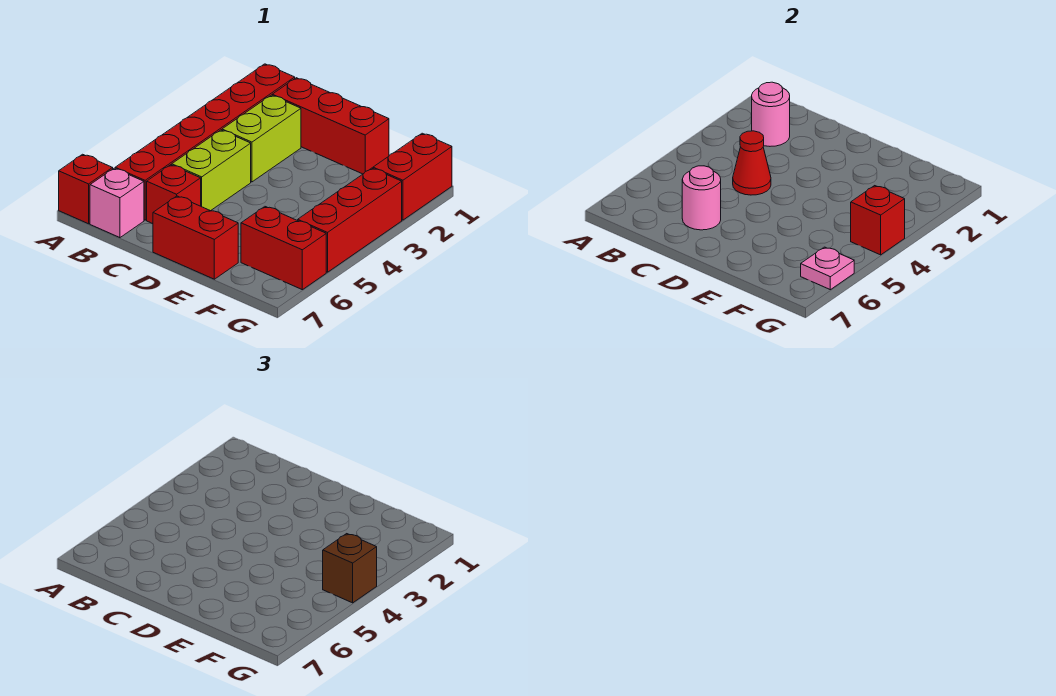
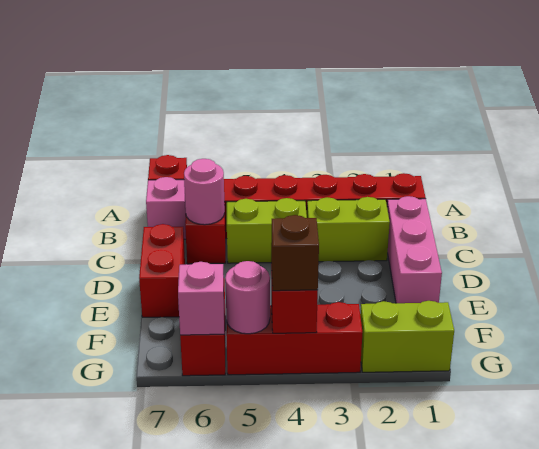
pink 1x1 round brick [752,82,790,146] -> pink 1x1 round brick moved to [225,261,270,334]
red 1x3 brick [272,78,389,174] -> pink 1x3 brick [387,196,442,303]
red 1x1 cone [733,131,771,195] -> none
red 1x2 brick [373,133,452,220] -> lime 1x2 brick [360,301,454,372]
pink 1x1 plate [801,247,854,290] -> pink 1x1 brick [178,262,224,335]

